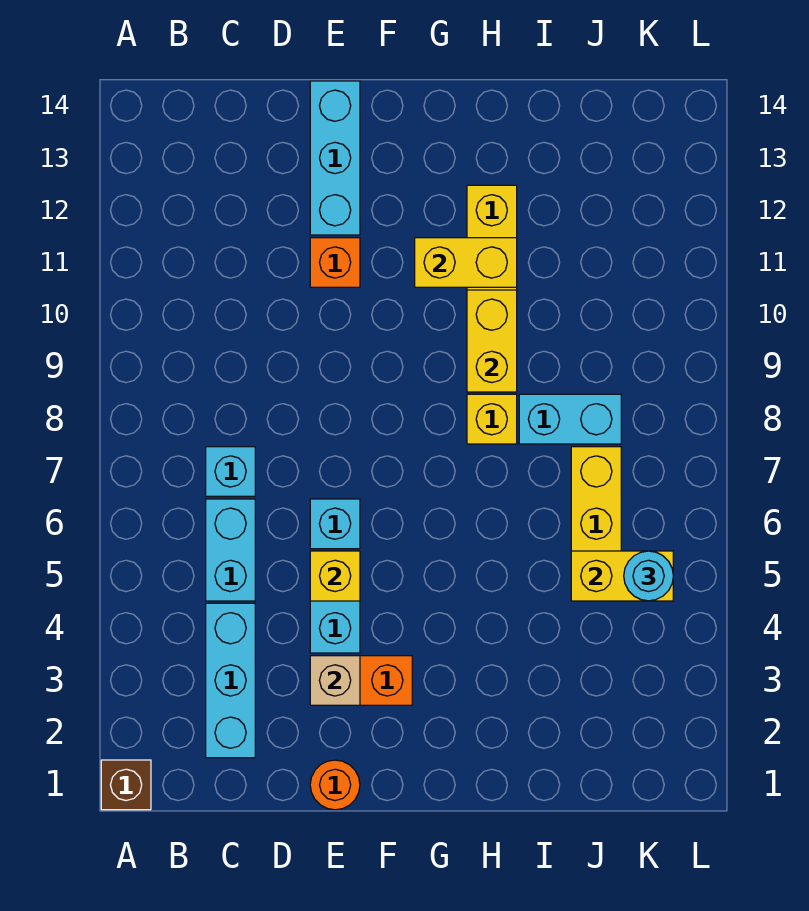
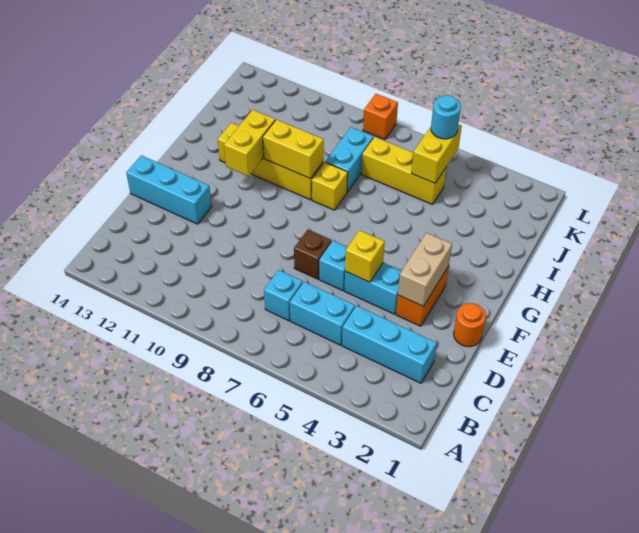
brown 1x1 brick [101,760,151,810] -> brown 1x1 brick moved to [294,230,332,279]
tan 1x1 brick [310,656,360,705] -> tan 1x2 brick [398,233,452,306]
orange 1x1 brick [310,238,360,287] -> orange 1x1 brick moved to [363,94,398,140]

